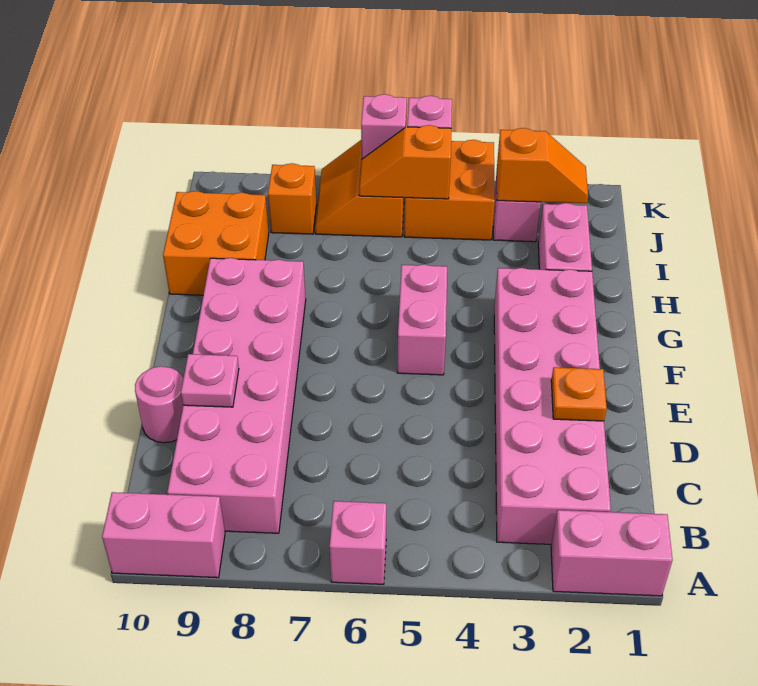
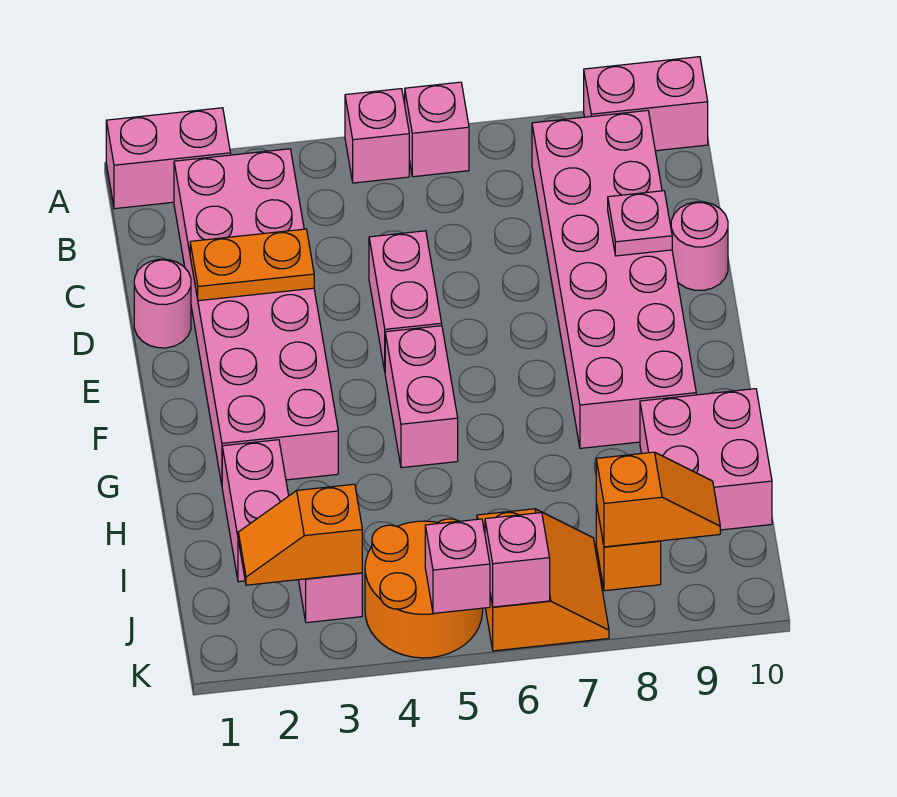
none -> pink 1x1 brick [345,89,409,183]
none -> pink 1x1 round brick [134,259,191,348]
orange 1x1 plate [551,367,607,421] -> orange 1x2 plate [190,229,314,301]
none -> pink 1x2 brick [369,231,442,371]
orange 2x2 brick [163,191,269,295] -> pink 2x2 brick [640,389,772,530]
orange 2x2 brick [404,140,495,240] -> orange 2x2 round brick [365,519,483,658]
orange 1x2 slope [359,125,451,199] -> orange 1x2 slope moved to [596,452,720,547]

